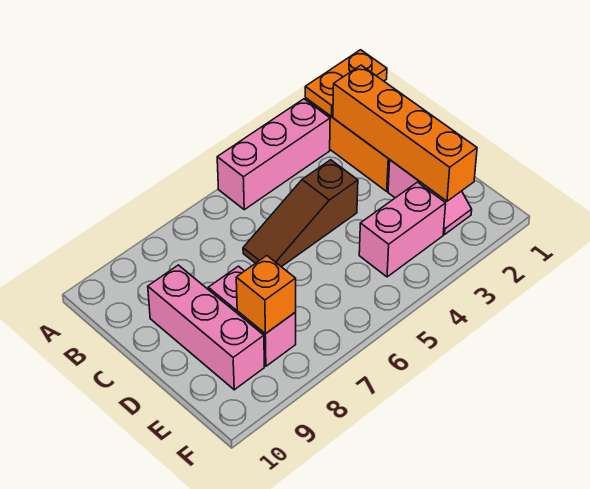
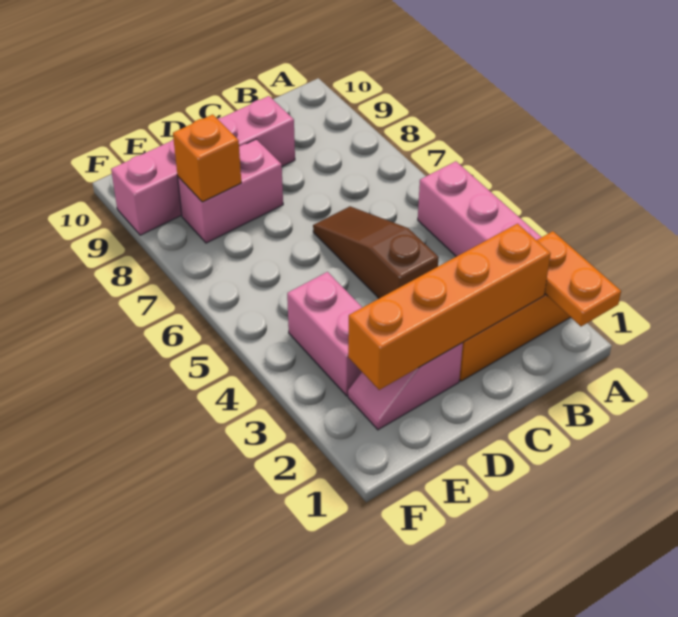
pink 1x3 brick [148,265,264,390] -> pink 1x4 brick [111,96,295,235]

